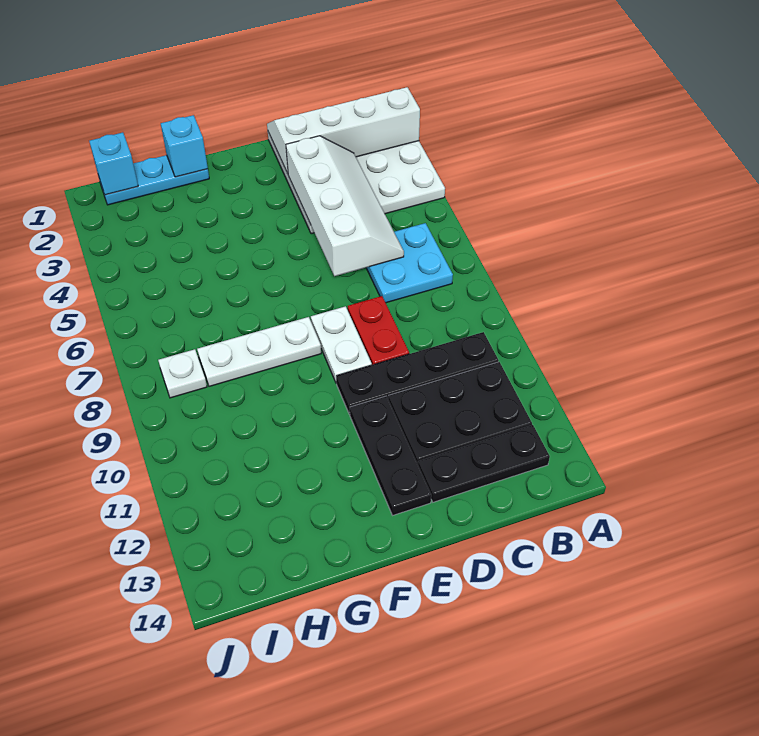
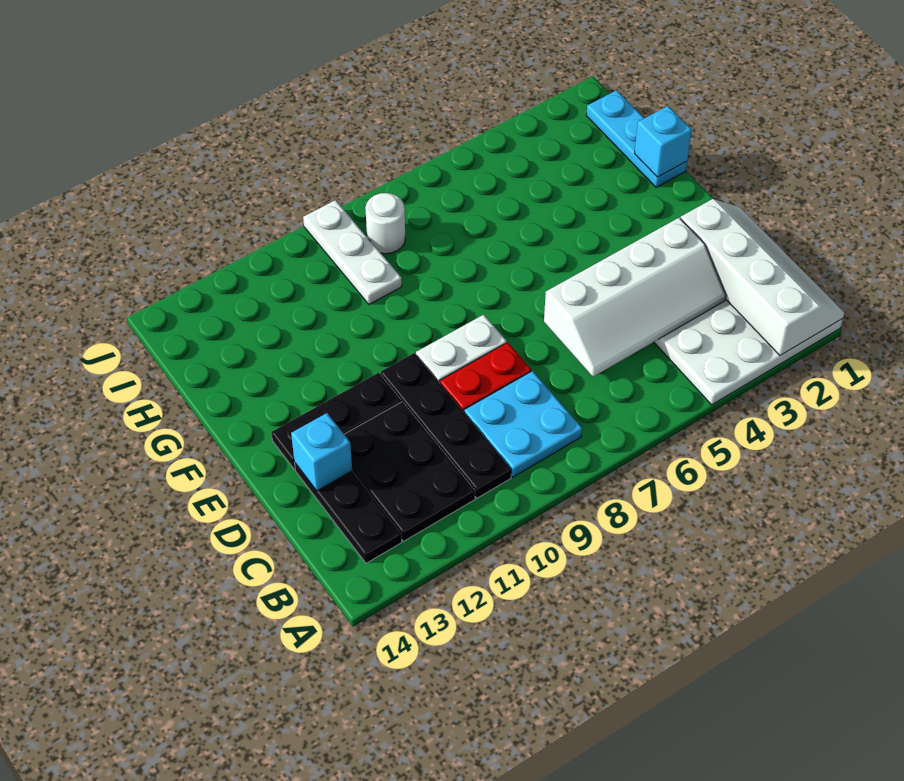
cyan 2x2 plate [366,223,453,303] -> cyan 2x2 plate moved to [464,371,582,477]
white 1x3 plate [197,317,321,386] -> white 1x3 plate moved to [303,200,402,305]
cyan 1x1 brick [89,132,138,195] -> cyan 1x1 brick moved to [291,413,352,491]
white 1x1 plate [158,349,207,398] -> white 1x1 round brick [365,193,405,254]

